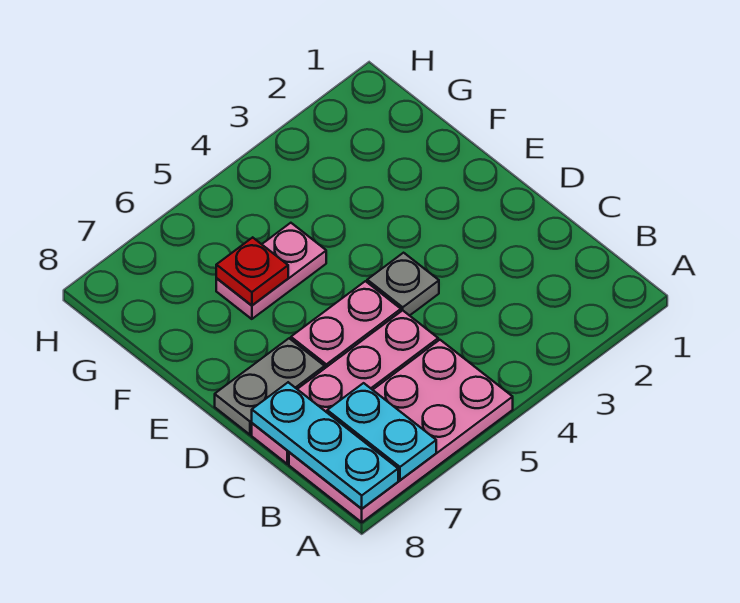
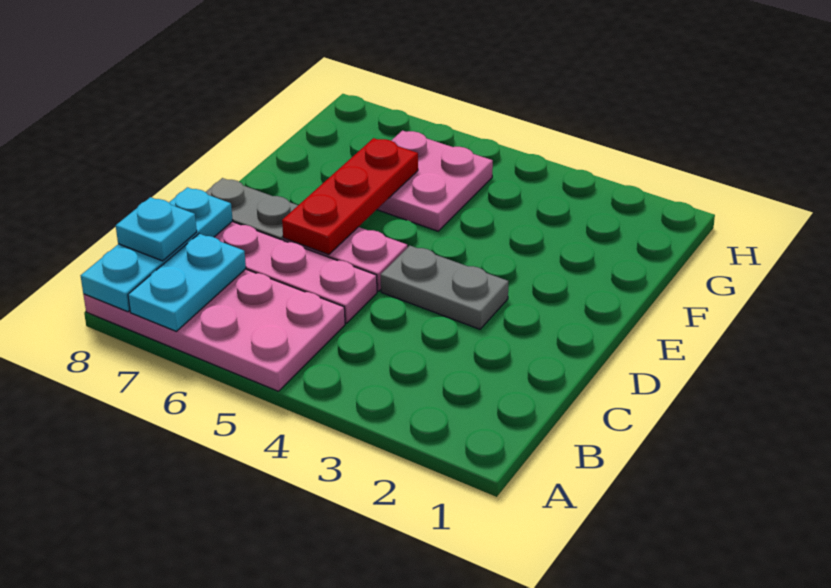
none -> cyan 1x1 plate [116,197,197,261]
grey 1x1 plate [367,253,439,316] -> grey 1x2 plate [381,246,508,329]
pink 1x2 plate [216,223,326,319] -> pink 2x2 plate [377,131,493,231]
red 1x1 plate [216,237,288,305] -> red 1x3 plate [282,138,418,255]

